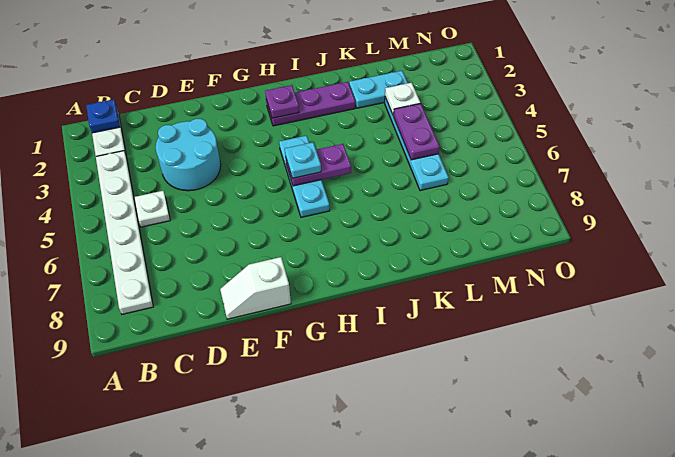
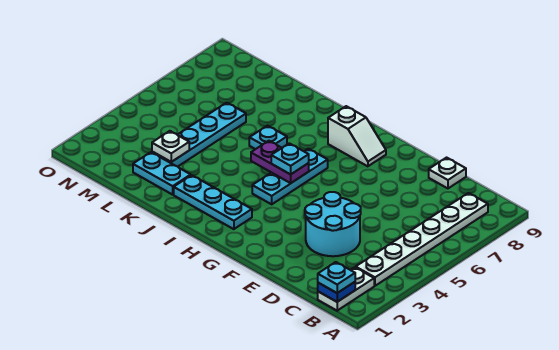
none -> cyan 1x1 plate [318,262,355,293]
white 1x1 plate [134,191,170,227] -> white 1x1 plate moved to [429,158,466,188]
white 1x2 slope [220,257,291,319] -> white 1x2 slope moved to [328,106,386,166]
purple 1x3 plate [266,82,355,126] -> cyan 1x3 plate [174,175,252,229]
purple 1x1 plate [265,85,299,118] -> none
none -> cyan 1x1 plate [249,126,287,149]
purple 1x2 plate [394,103,440,160] -> none

